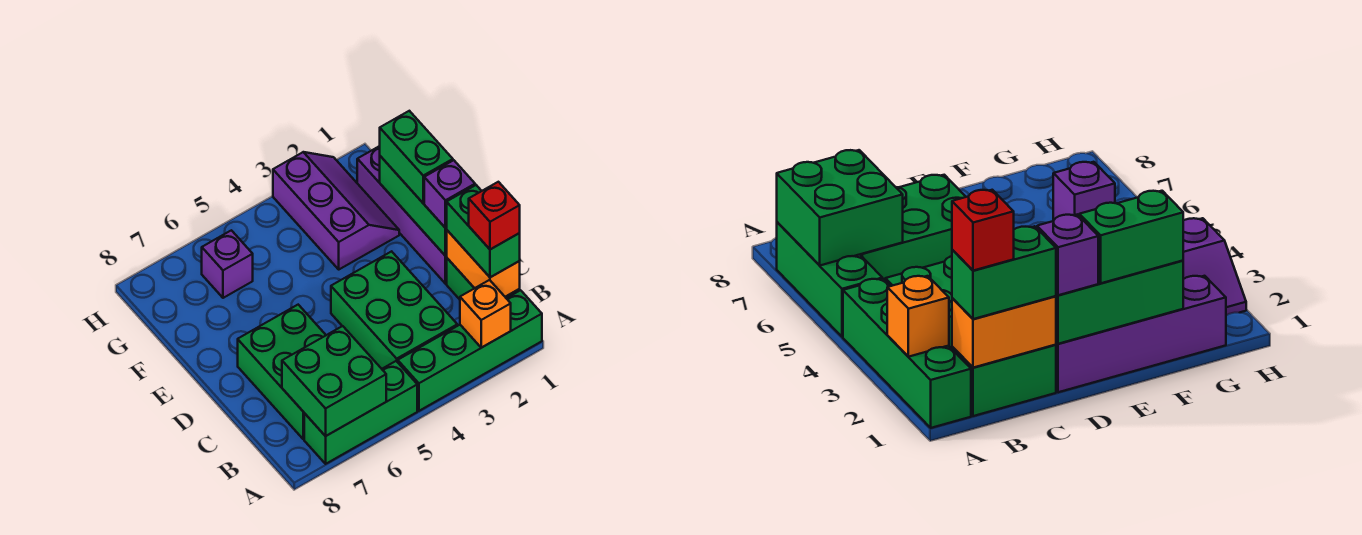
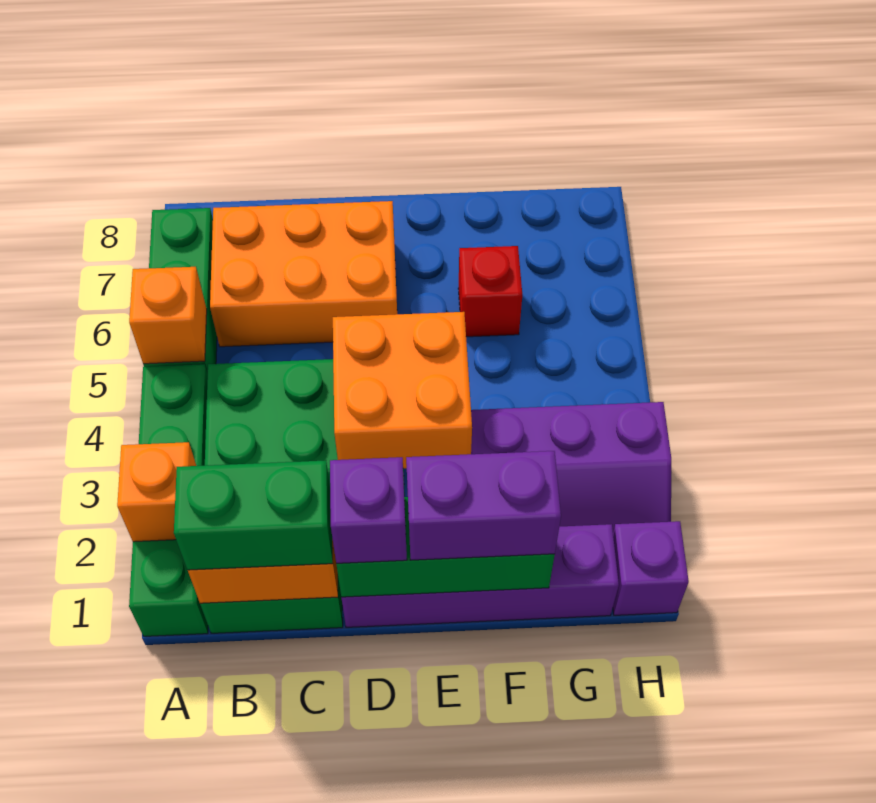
none -> orange 1x1 brick [129,267,207,364]
green 2x2 brick [282,326,386,436] -> none
red 1x1 brick [469,182,520,249] -> red 1x1 brick moved to [458,246,522,337]
green 2x3 brick [238,305,326,439] -> orange 2x3 brick [210,201,397,347]
none -> orange 2x2 brick [333,312,472,469]
green 1x2 brick [380,111,453,203] -> purple 1x2 brick [406,451,561,560]
purple 1x1 brick [202,230,253,298] -> purple 1x1 brick moved to [613,521,689,615]

